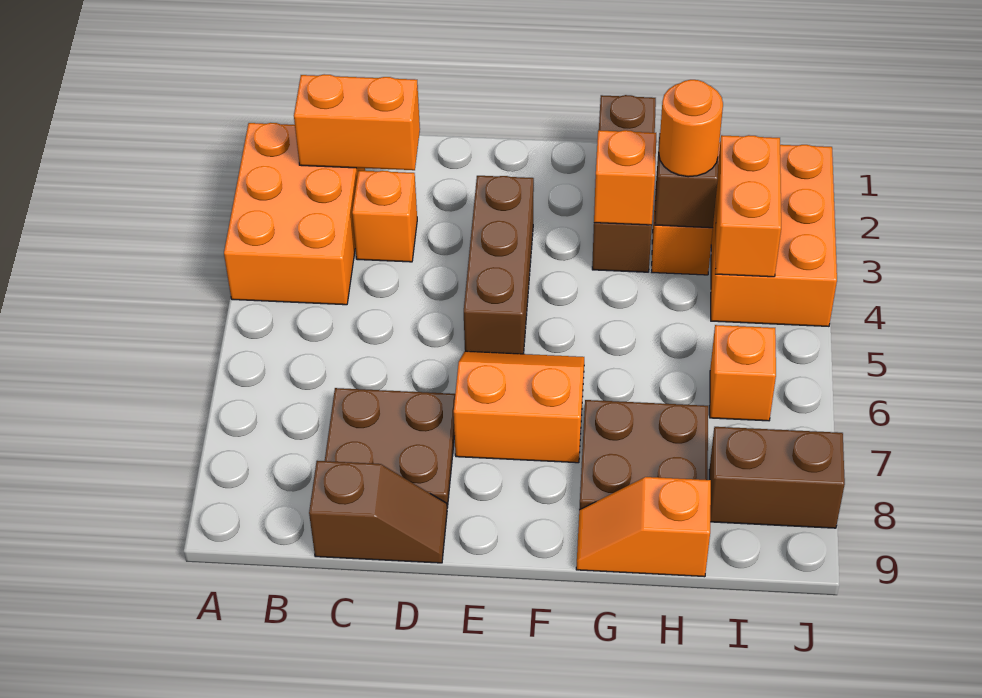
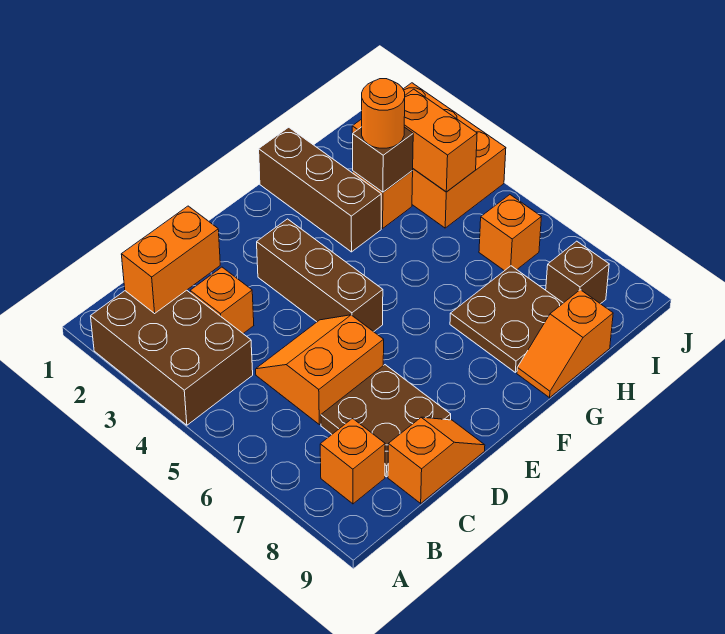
orange 2x3 brick [224,123,365,305] -> brown 2x3 brick [91,290,253,425]
brown 1x2 slope [309,461,447,563] -> orange 1x2 slope [388,417,485,503]
orange 2x2 slope [454,351,584,463] -> orange 2x2 slope moved to [256,315,384,425]
orange 1x1 brick [594,130,656,225] -> orange 1x1 brick moved to [320,418,385,504]
brown 1x2 brick [709,427,845,528] -> brown 1x1 brick [546,241,609,304]

